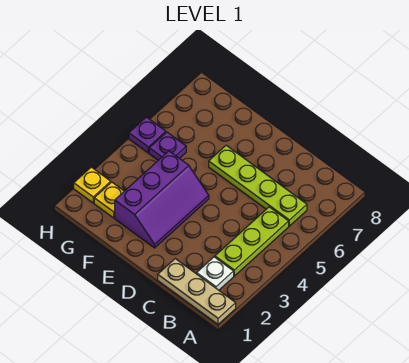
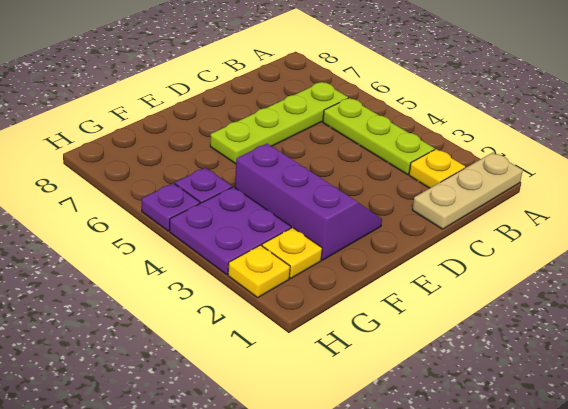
white 1x1 plate [197,257,234,290] -> yellow 1x1 plate [409,149,465,188]
none -> purple 2x2 plate [170,187,291,274]

